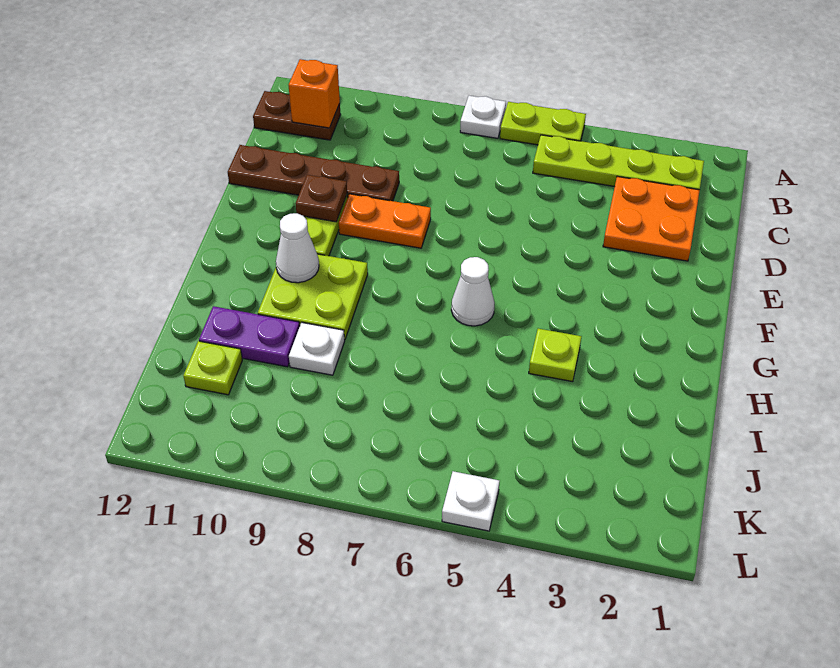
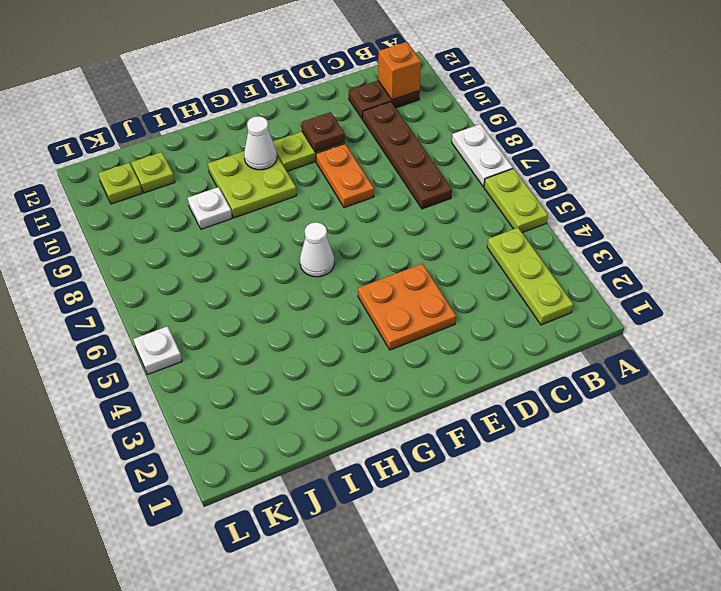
white 1x1 plate [460,96,506,138] -> white 1x2 plate [452,124,513,187]
lime 1x4 plate [533,135,704,190] -> lime 1x3 plate [487,228,573,325]
brown 1x2 plate [253,91,341,140] -> brown 1x2 plate turned to [349,81,420,119]
orange 2x2 plate [603,176,700,261] -> orange 2x2 plate moved to [358,264,456,350]
brown 1x4 plate [228,145,399,201] -> brown 1x4 plate moved to [363,102,452,209]
lime 1x1 plate [529,329,581,382] -> lime 1x1 plate moved to [98,163,142,204]
purple 1x2 plate [199,306,300,367] -> none

